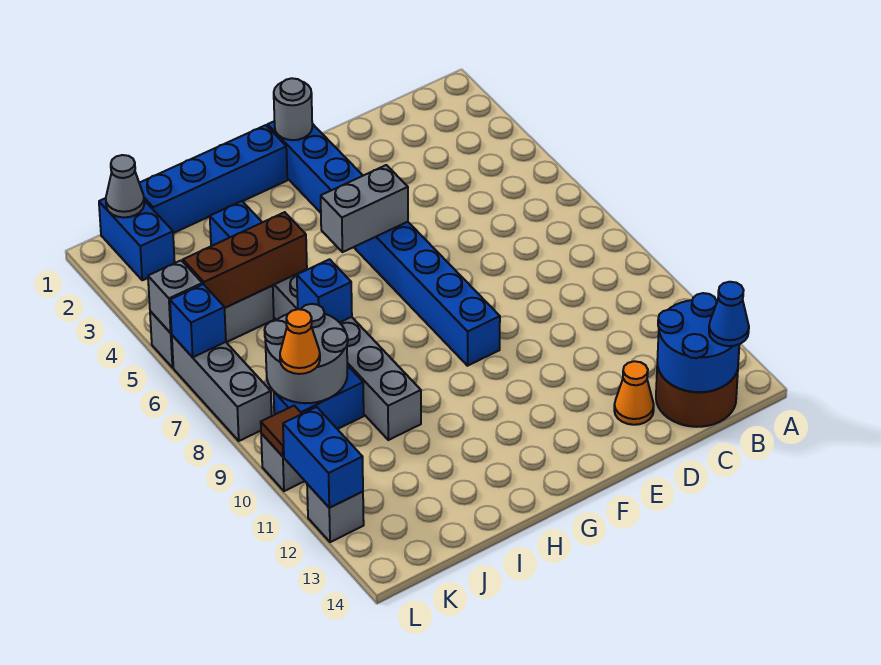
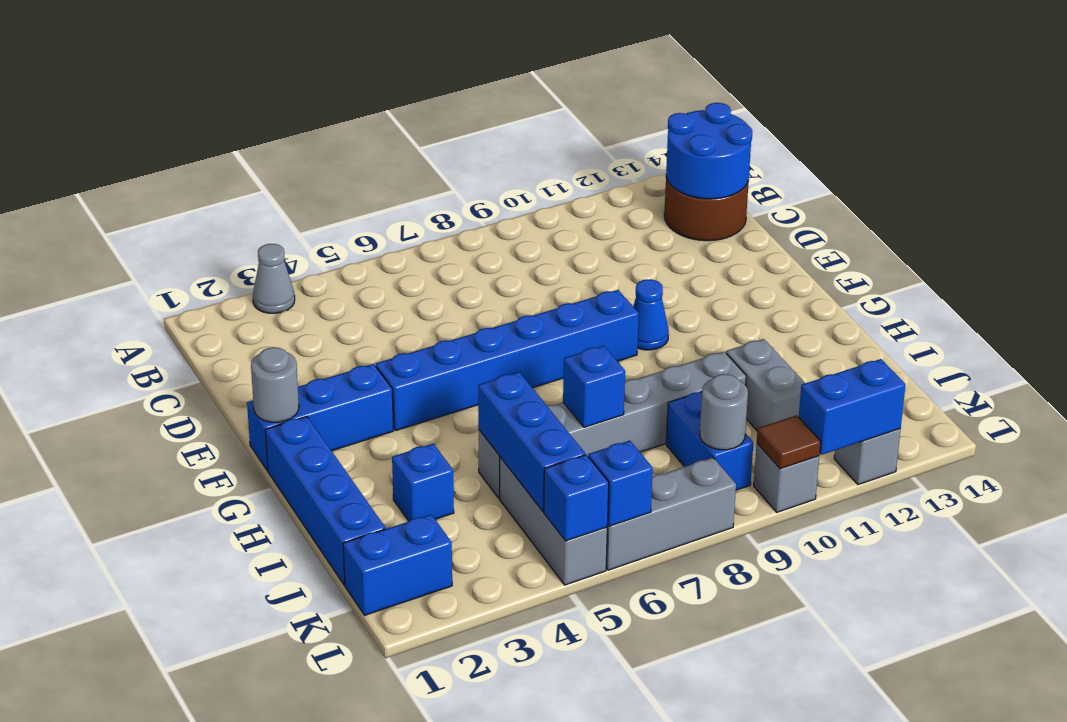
blue 1x1 cone [709,282,749,346] -> blue 1x1 cone moved to [633,279,669,350]
orange 1x1 cone [614,361,654,425] -> none
grey 1x2 brick [321,165,408,252] -> grey 1x2 brick moved to [726,339,805,430]
brown 1x3 brick [183,212,307,307] -> blue 1x3 brick [478,372,585,511]
grey 2x2 round brick [265,304,348,403] -> grey 1x1 round brick [700,374,748,450]
grey 1x1 cone [106,155,144,217] -> grey 1x1 cone moved to [253,244,295,313]
orange 1x1 cone [280,309,320,374] -> none
grey 1x1 brick [148,261,202,333] -> blue 1x1 brick [544,455,609,541]

